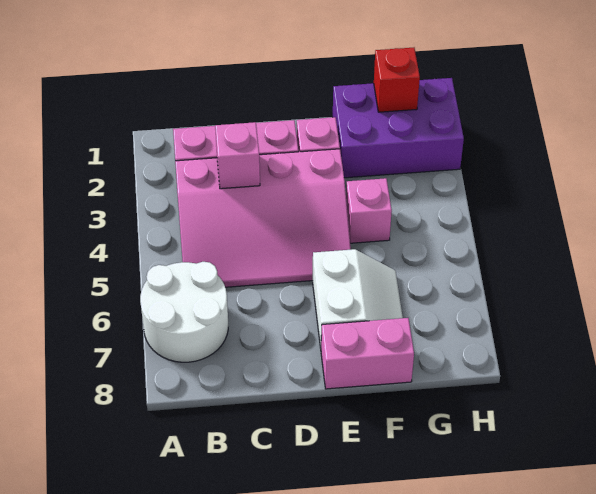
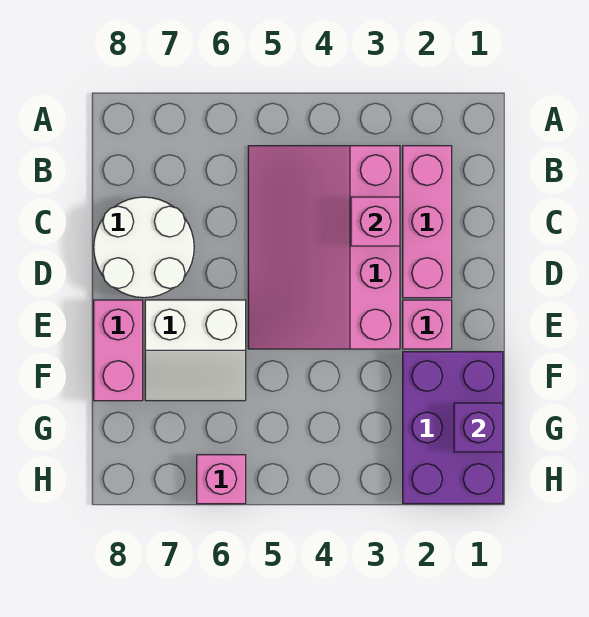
white 2x2 round brick [140,262,228,362] -> white 2x2 round brick moved to [94,197,194,298]
pink 1x1 brick [346,178,392,243] -> pink 1x1 brick moved to [197,455,246,504]
red 1x1 brick [374,48,420,112] -> purple 1x1 brick [454,403,503,452]

